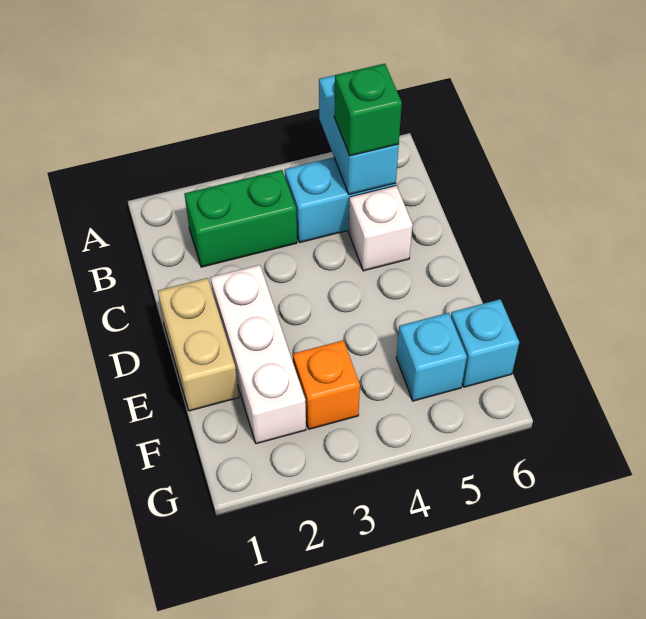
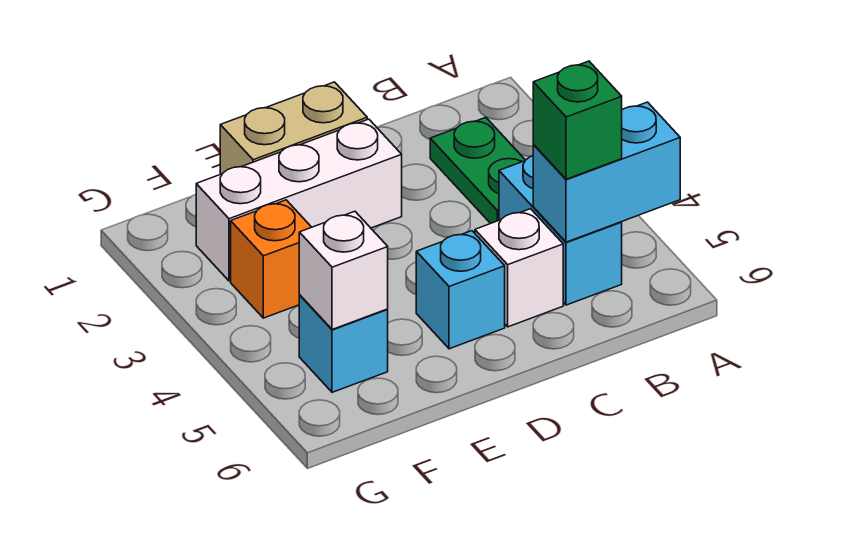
green 1x2 brick [185,170,297,267] -> green 1x2 plate [430,117,525,224]
none -> white 1x1 brick [299,211,388,330]
cyan 1x1 brick [451,299,519,387] -> cyan 1x1 brick moved to [416,231,505,349]

